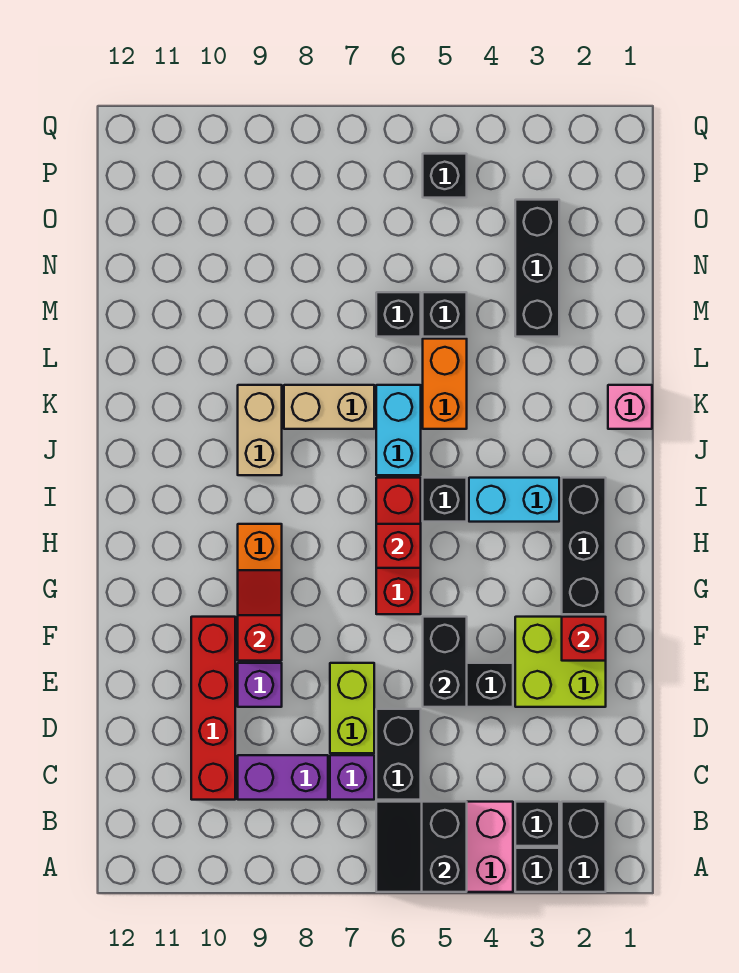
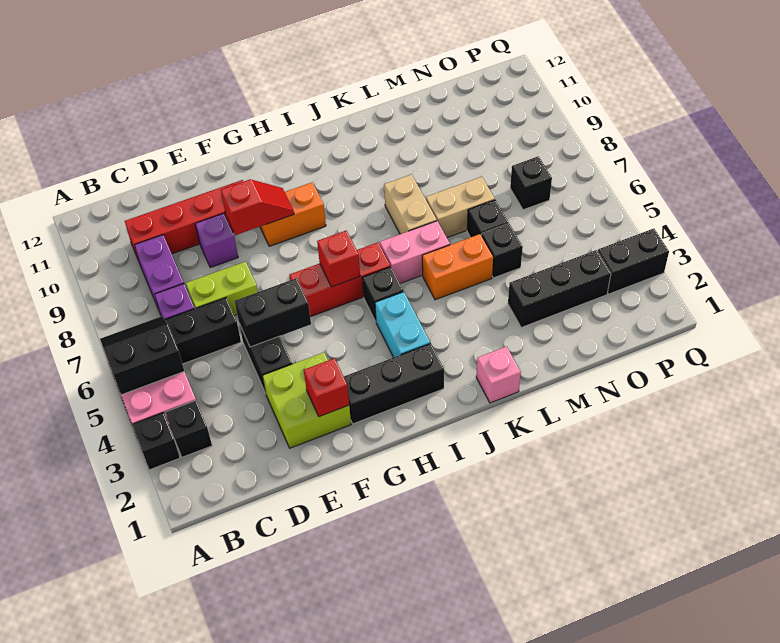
black 1x2 brick [562,802,606,892] -> black 1x2 brick moved to [598,229,669,294]
cyan 1x2 brick [376,385,421,475] -> pink 1x2 brick [380,221,450,283]
tan 1x2 brick [238,385,282,475] -> tan 1x2 brick moved to [426,177,495,238]
black 1x1 brick [423,154,467,198] -> black 1x1 brick moved to [510,156,552,210]

